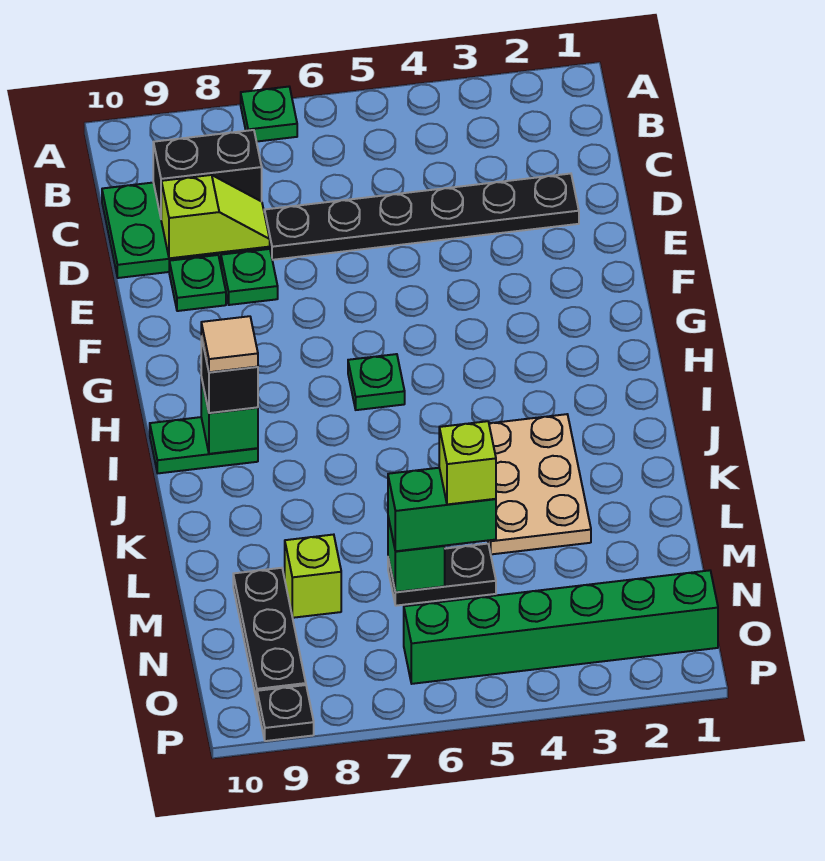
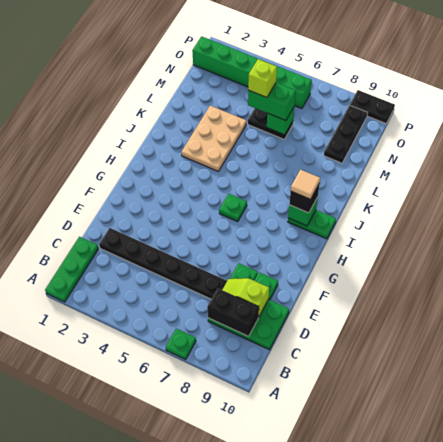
none -> green 1x3 plate [45,237,98,302]
lime 1x1 brick [285,535,341,618] -> none
black 1x1 plate [257,685,314,741] -> black 1x2 plate [350,90,395,123]

